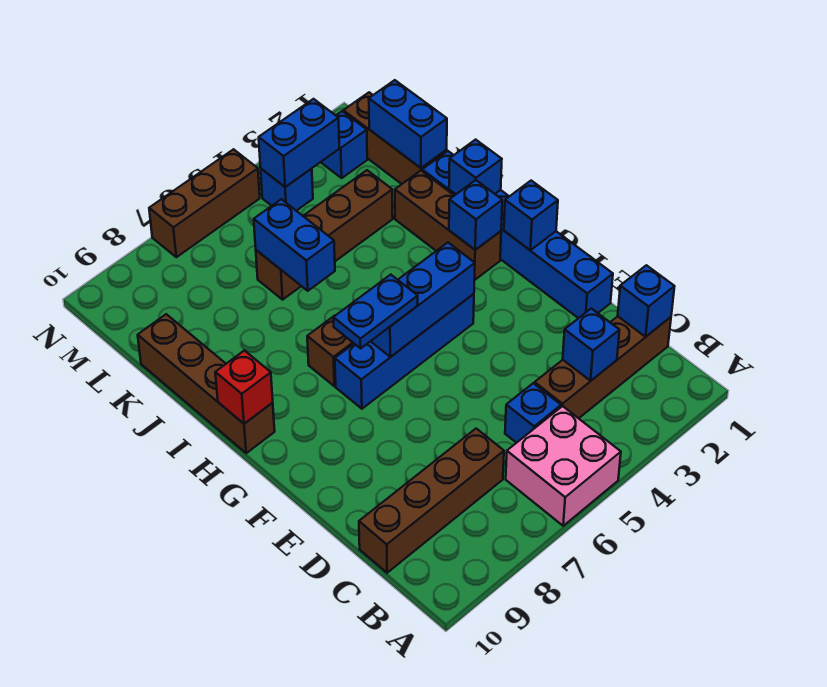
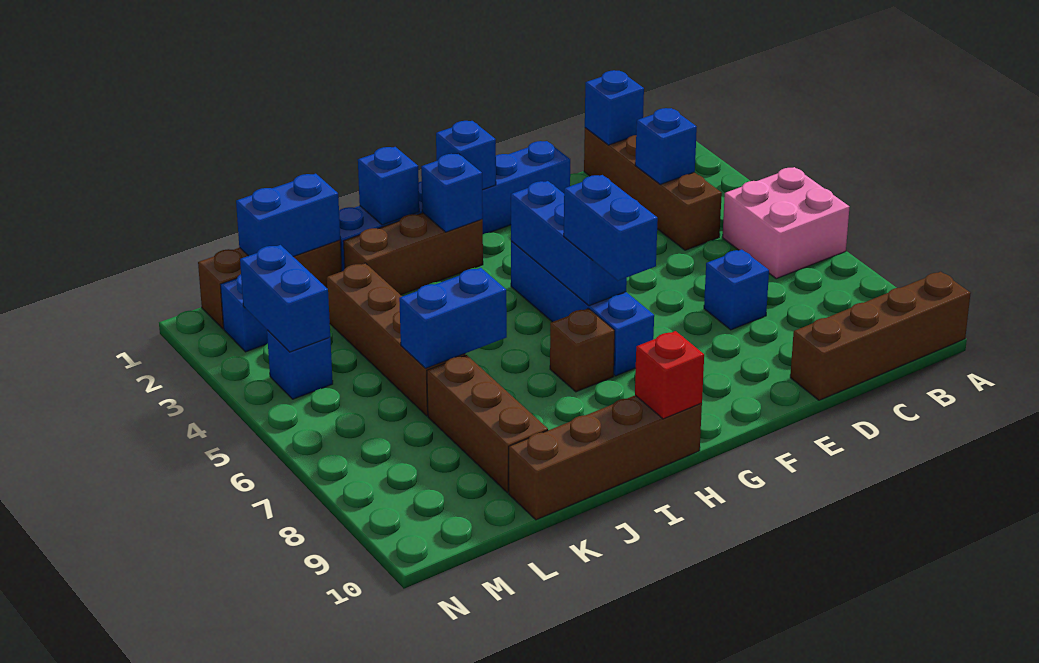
blue 1x1 brick [505,383,561,443] -> blue 1x1 brick moved to [704,249,769,330]
brown 1x4 brick [359,429,504,573] -> brown 1x4 brick turned to [790,272,971,400]
blue 1x2 plate [333,275,418,348] -> blue 1x2 brick [564,175,658,281]
brown 1x3 brick [149,149,260,257] -> brown 1x3 brick moved to [427,355,548,493]

